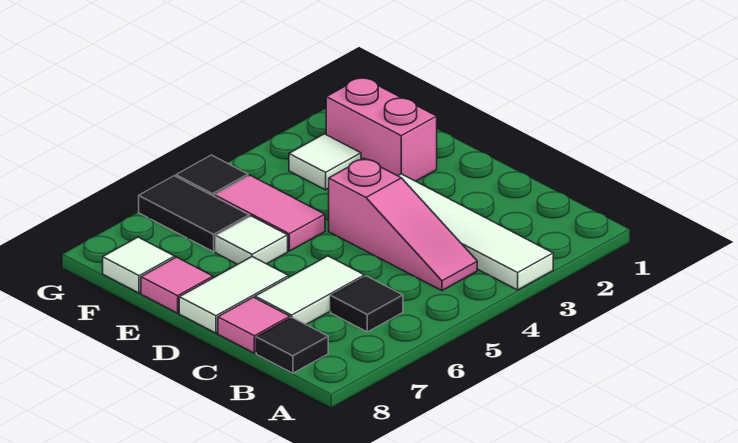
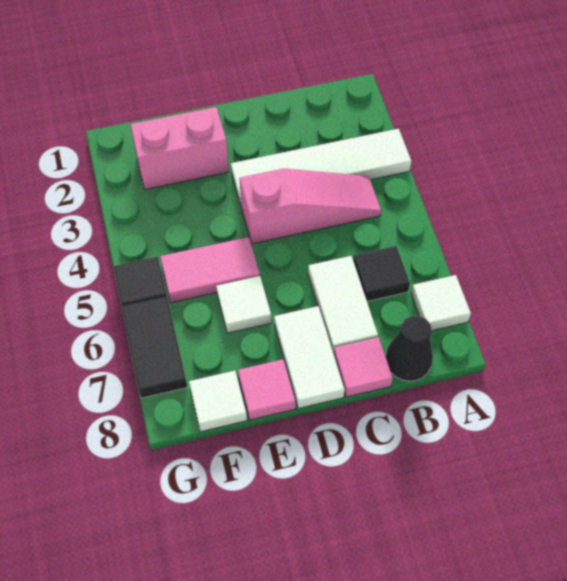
black 1x1 tile [256,317,328,373] -> black 1x1 cone [386,316,433,381]
white 1x1 tile [289,134,361,190] -> white 1x1 tile moved to [411,275,471,331]
black 1x2 tile [139,176,249,252] -> black 1x2 tile turned to [122,297,187,398]

